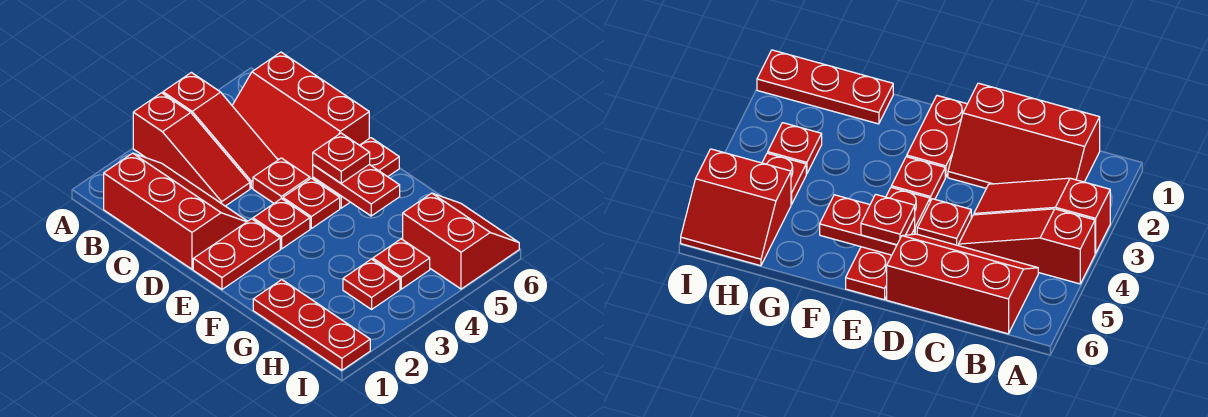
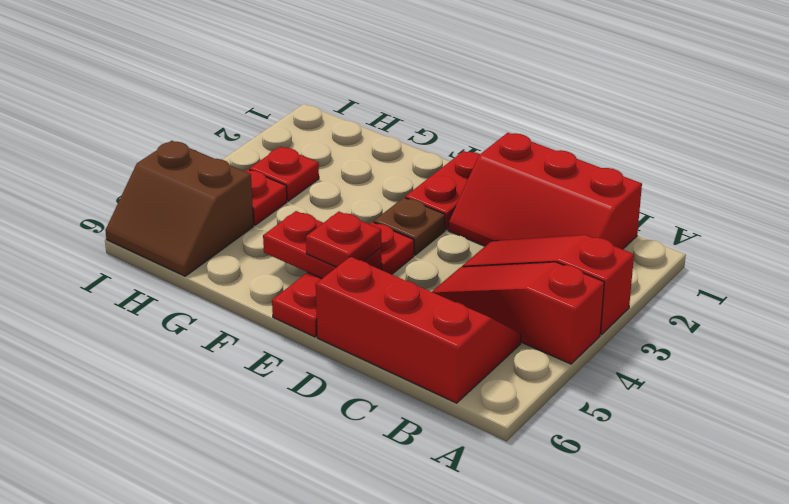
red 1x1 plate [253,158,310,203] -> none
red 1x1 plate [253,198,310,249] -> brown 1x1 plate [374,198,445,255]
red 1x3 plate [253,280,370,370] -> none
red 2x2 slope [403,193,519,289] -> brown 2x2 slope [105,141,254,276]

